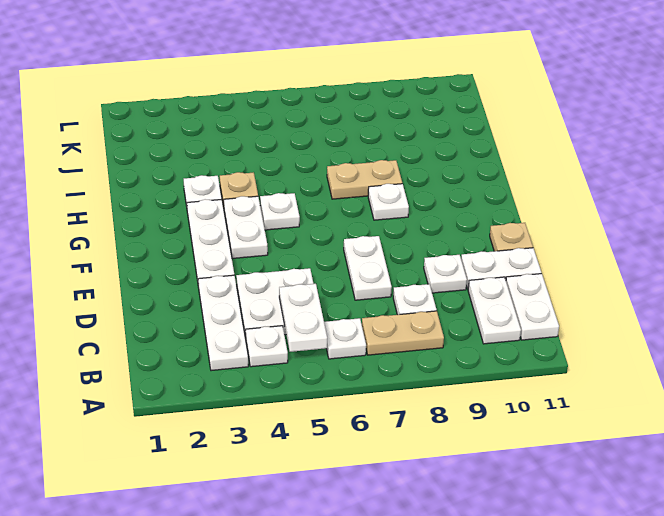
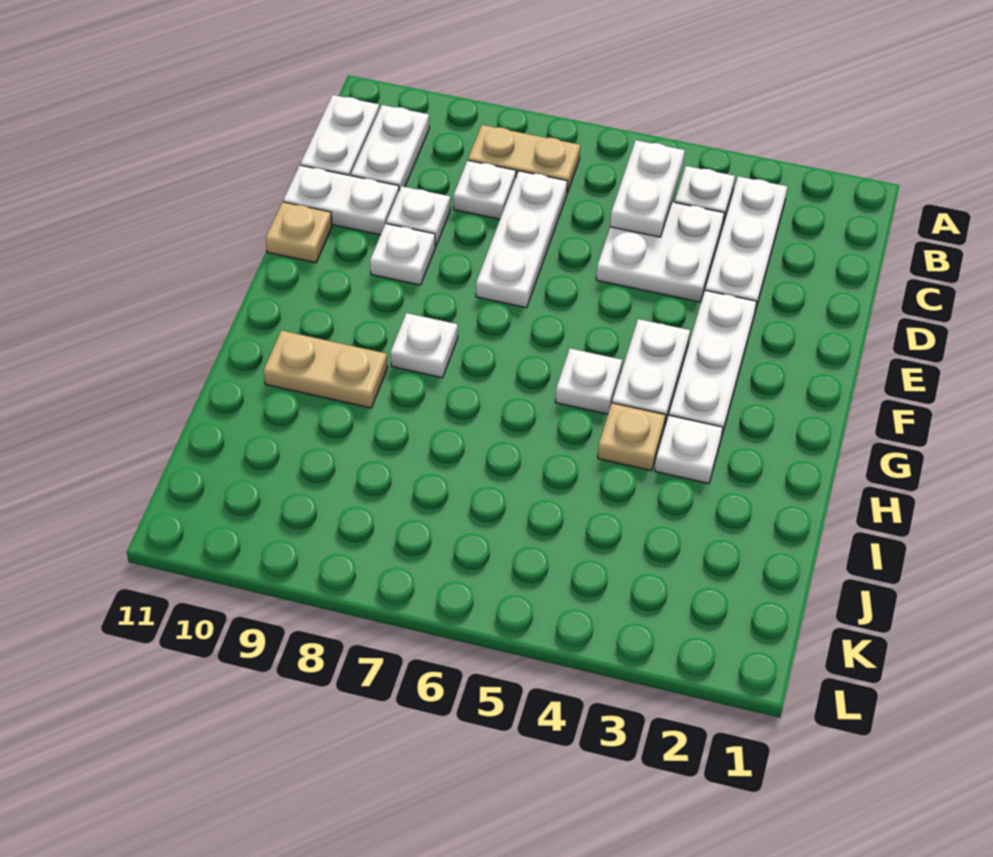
white 1x1 plate [324,318,366,359] -> white 1x1 plate moved to [370,224,435,285]
white 1x2 plate [344,236,392,300] -> white 1x3 plate [476,171,567,308]
tan 1x2 plate [327,160,402,199] -> tan 1x2 plate moved to [264,331,388,408]

